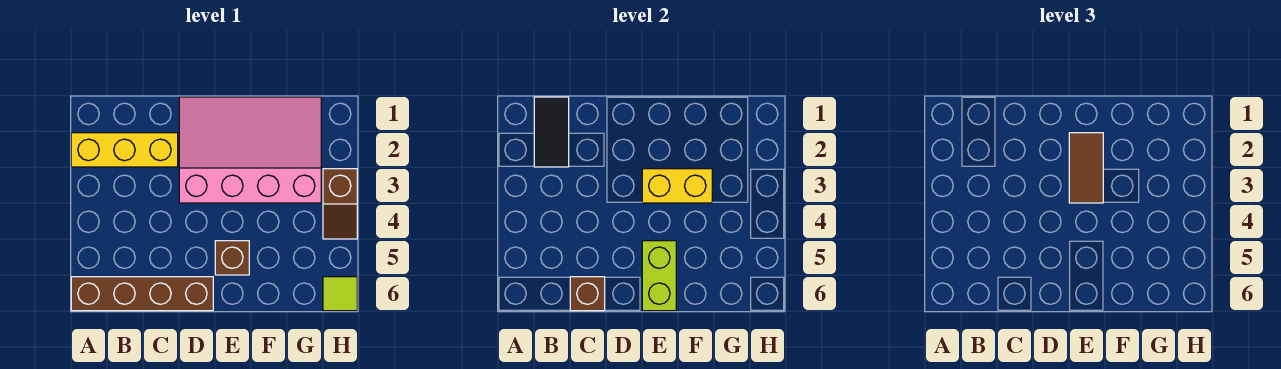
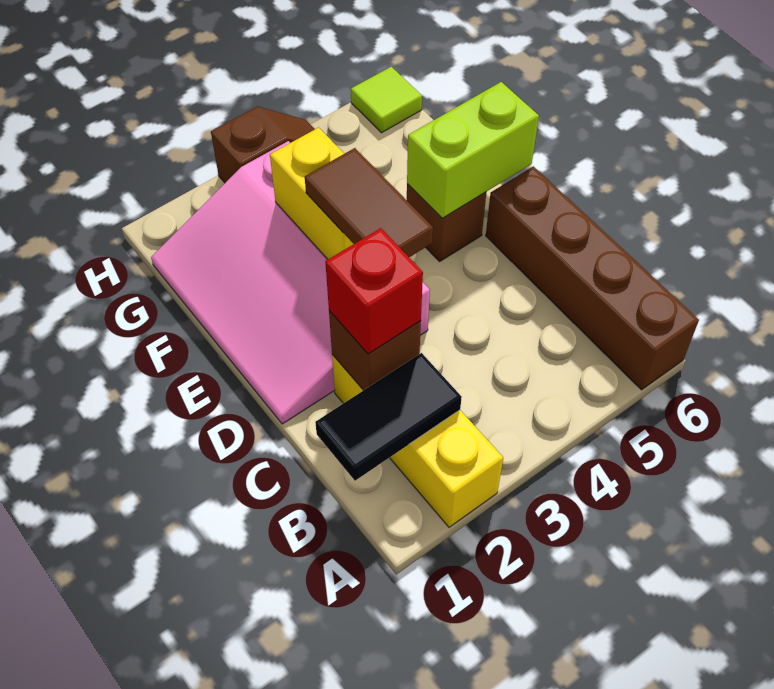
none -> red 1x1 brick [325,228,423,354]
brown 1x1 brick [570,277,605,311] -> brown 1x1 brick moved to [329,311,421,390]
brown 1x2 tile [1069,133,1103,203] -> brown 1x2 tile turned to [305,148,433,257]

